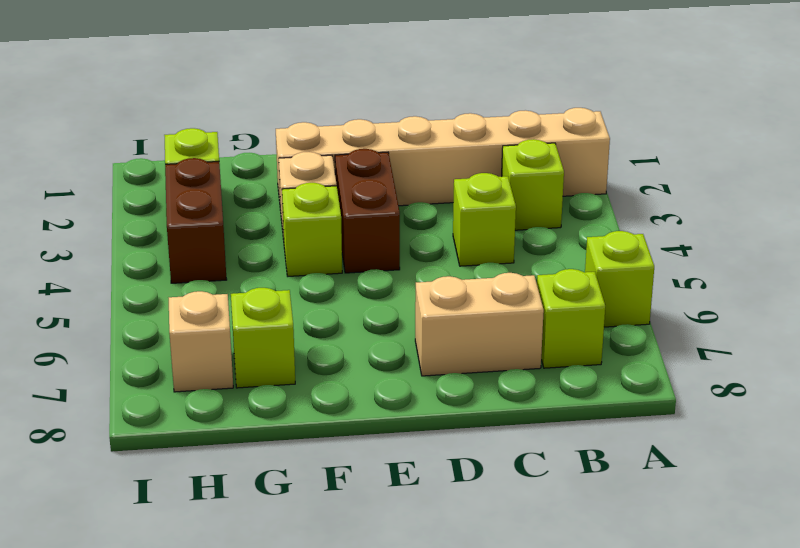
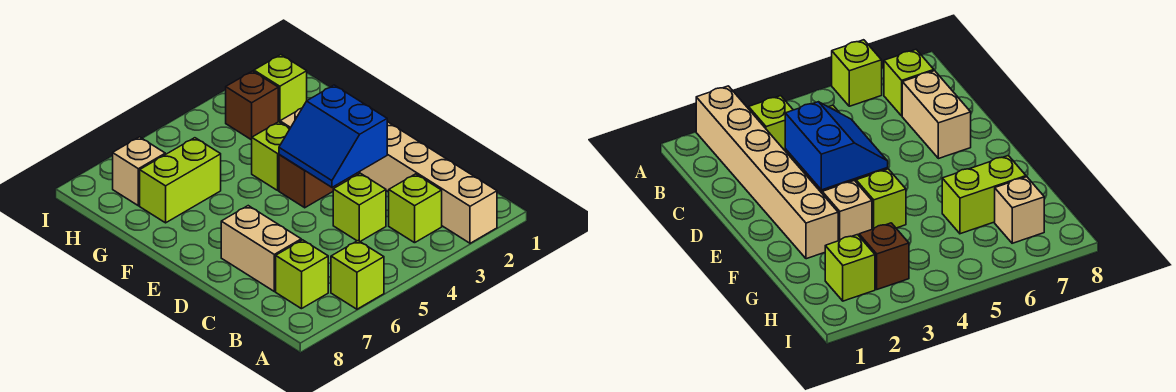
none -> blue 2x2 slope [279,85,387,187]
lime 1x1 brick [231,288,295,388] -> lime 1x2 brick [140,138,221,223]
brown 1x2 brick [165,158,227,283] -> brown 1x1 brick [226,71,278,140]

